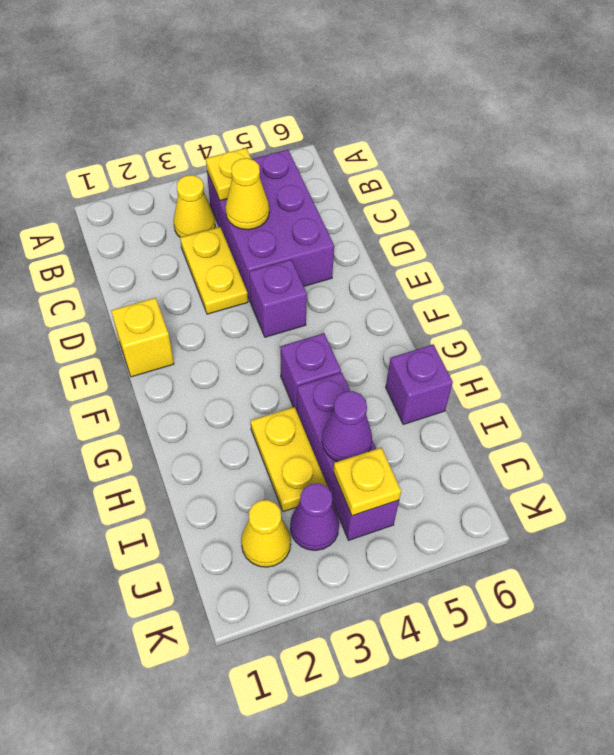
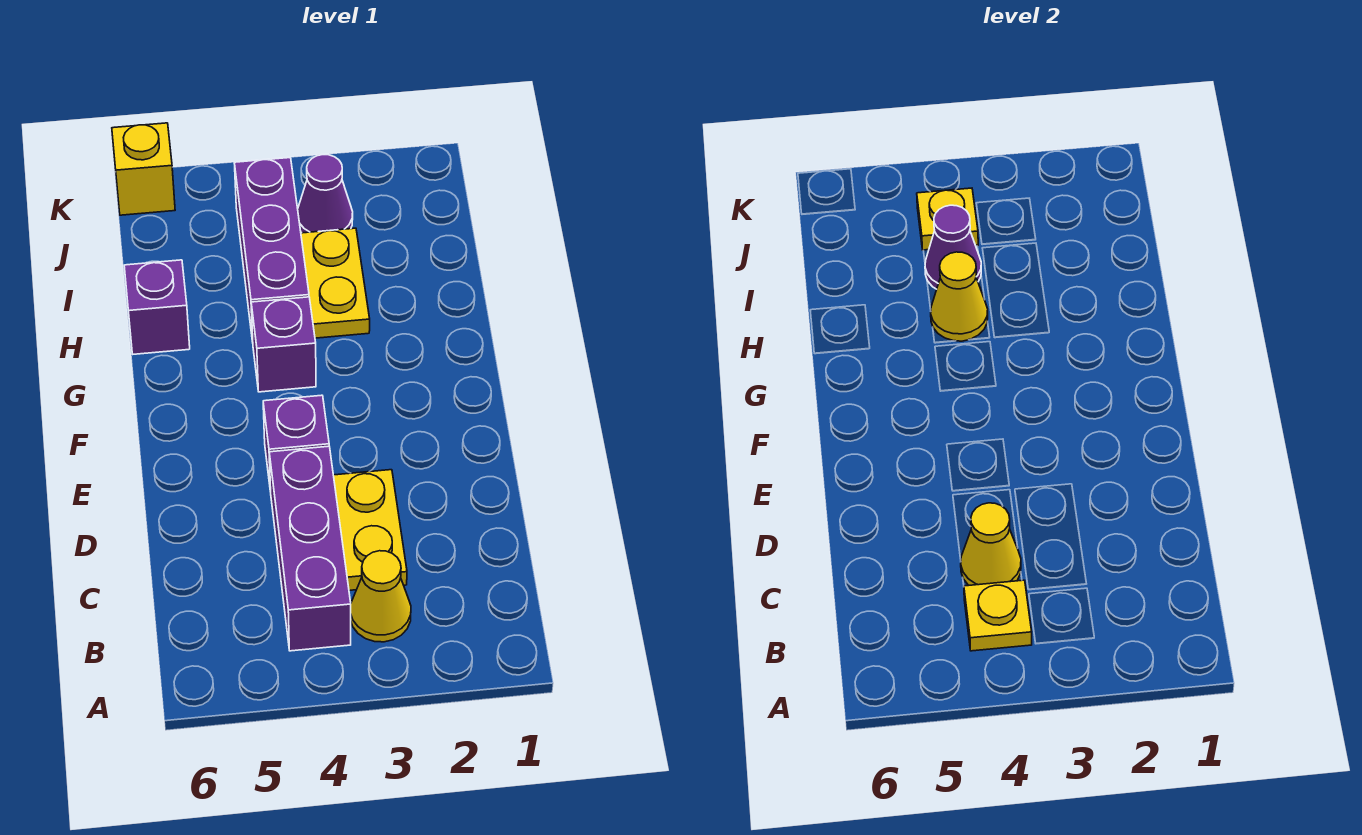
purple 2x3 brick [207,150,334,302] -> purple 1x3 brick [269,446,351,651]
yellow 1x1 brick [111,298,174,377] -> yellow 1x1 brick moved to [112,123,175,215]
yellow 1x1 cone [241,500,291,567] -> yellow 1x1 cone moved to [931,252,988,341]

